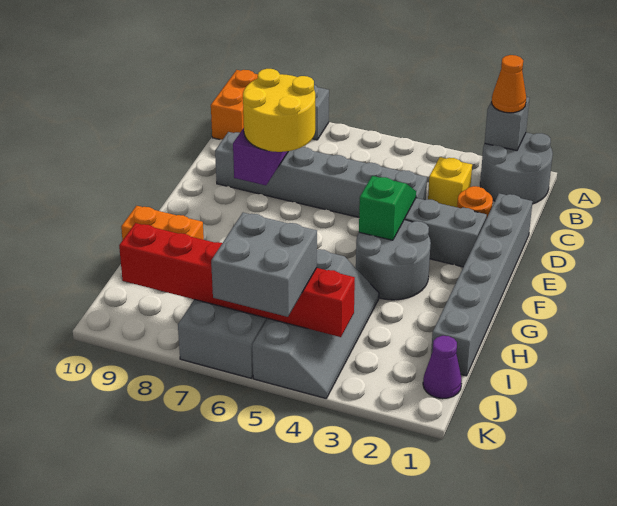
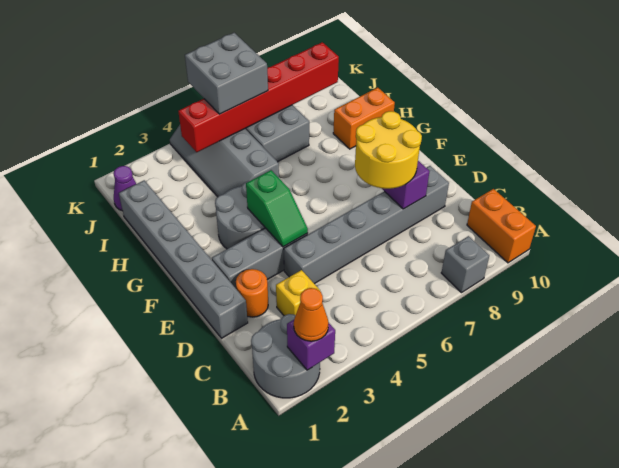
grey 1x1 brick [485,97,529,150] -> purple 1x1 brick [287,320,335,370]

